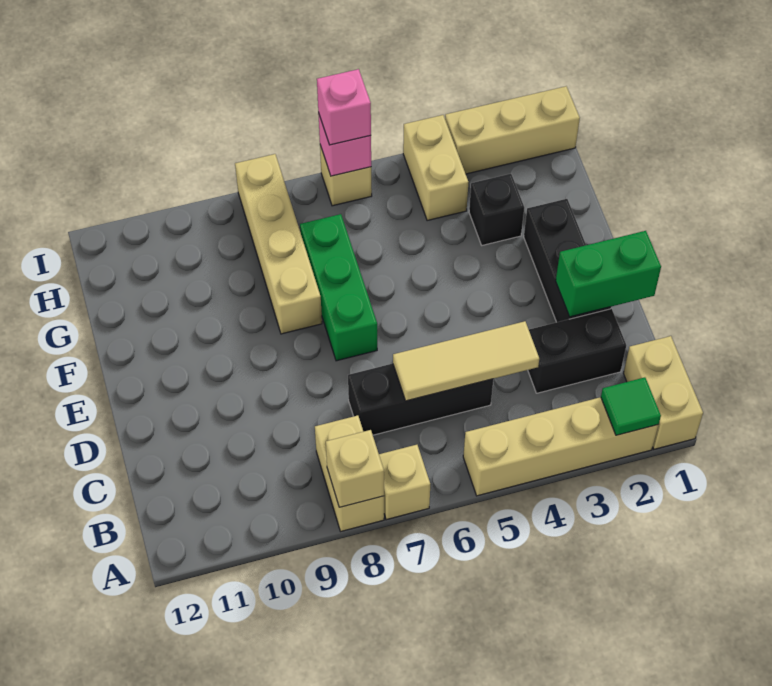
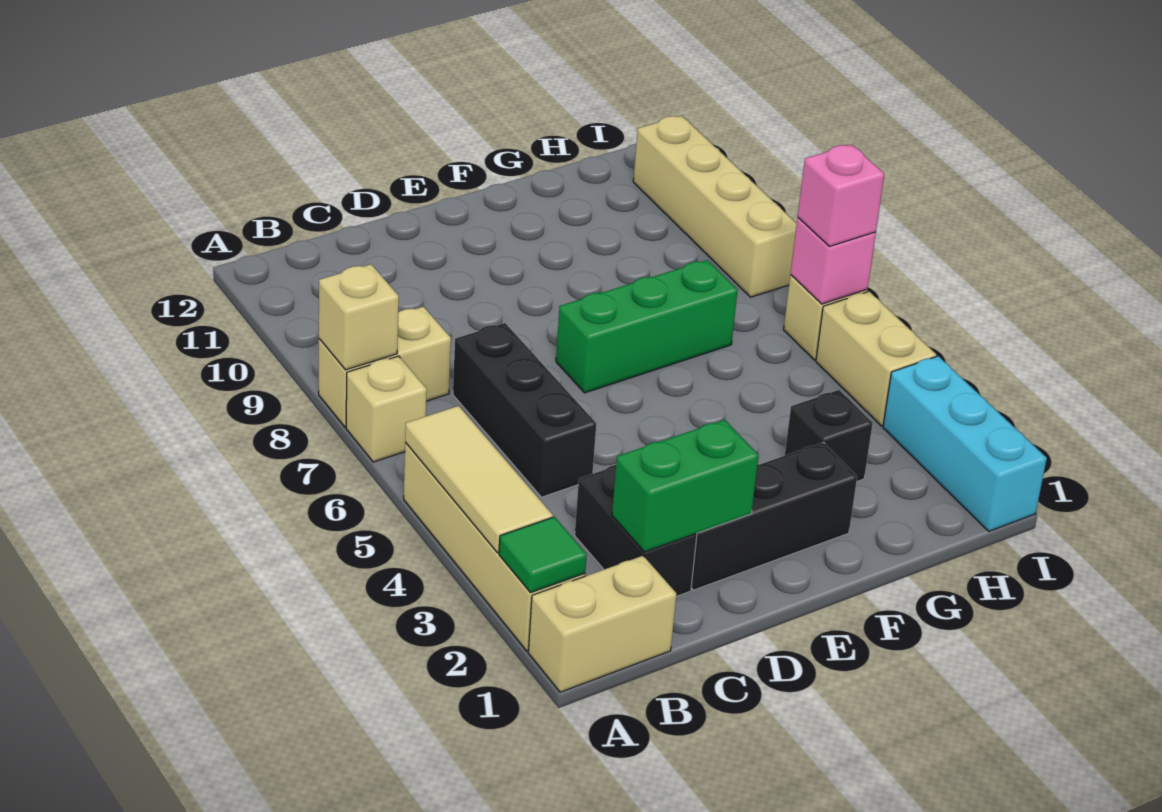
tan 1x3 tile [393,321,539,401] -> tan 1x3 tile moved to [405,406,553,553]
green 1x2 brick [556,231,661,317] -> green 1x2 brick turned to [612,420,759,552]
tan 1x4 brick [235,154,322,334] -> tan 1x4 brick turned to [633,116,797,297]
tan 1x2 brick [403,115,468,221] -> tan 1x2 brick turned to [816,292,936,426]
tan 1x3 brick [445,86,580,174] -> cyan 1x3 brick [883,356,1047,531]

